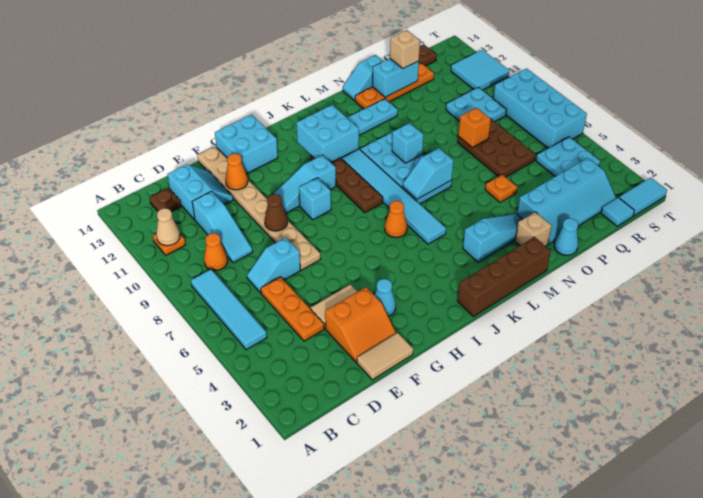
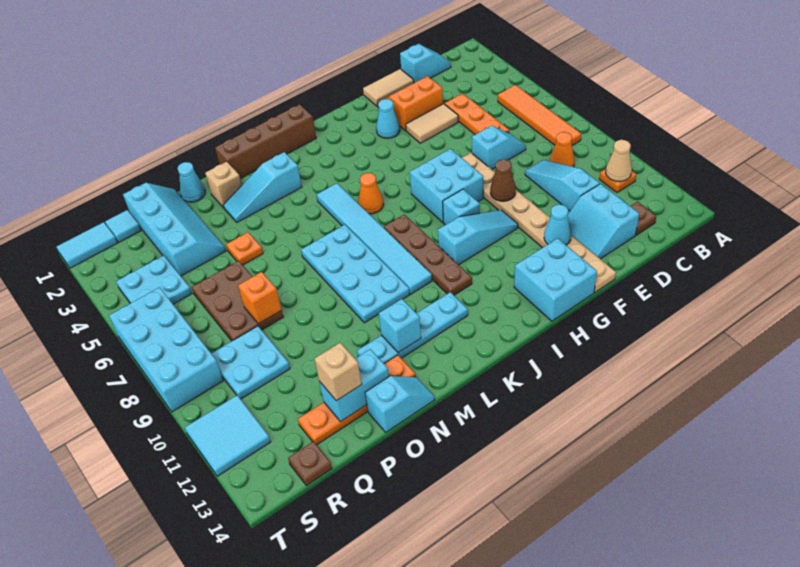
cyan 1x4 tile [191,269,267,350] -> orange 1x4 tile [498,85,581,146]
orange 1x1 cone [225,154,248,190] -> cyan 1x1 cone [544,205,571,245]
cyan 2x2 brick [297,105,359,162] -> cyan 2x2 brick moved to [410,149,483,222]
cyan 1x2 slope [403,148,454,199] -> cyan 1x2 slope moved to [400,44,451,83]
cyan 1x1 brick [392,123,424,163] -> cyan 1x1 brick moved to [379,299,421,353]
cyan 2x4 slope [517,158,616,244] -> cyan 2x4 slope turned to [123,183,226,276]

